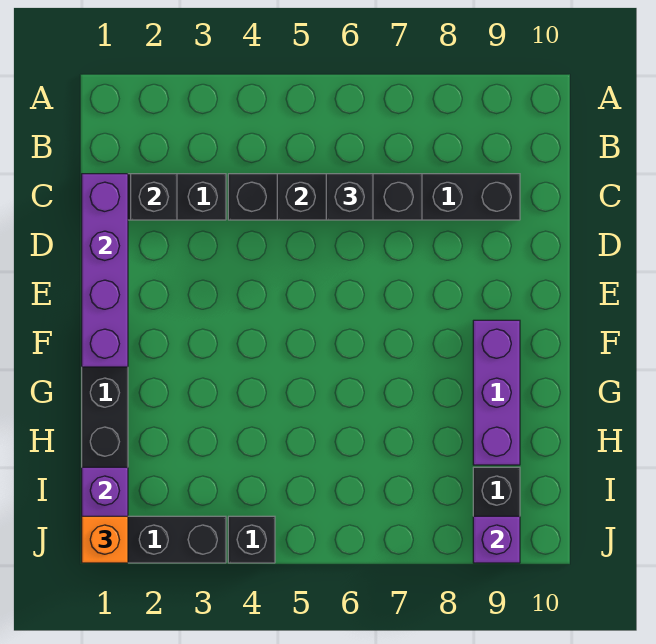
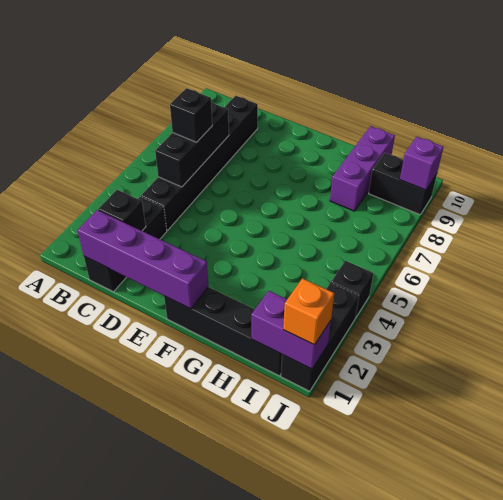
purple 1x3 brick [473,320,520,465] -> purple 1x3 brick turned to [330,126,395,211]

